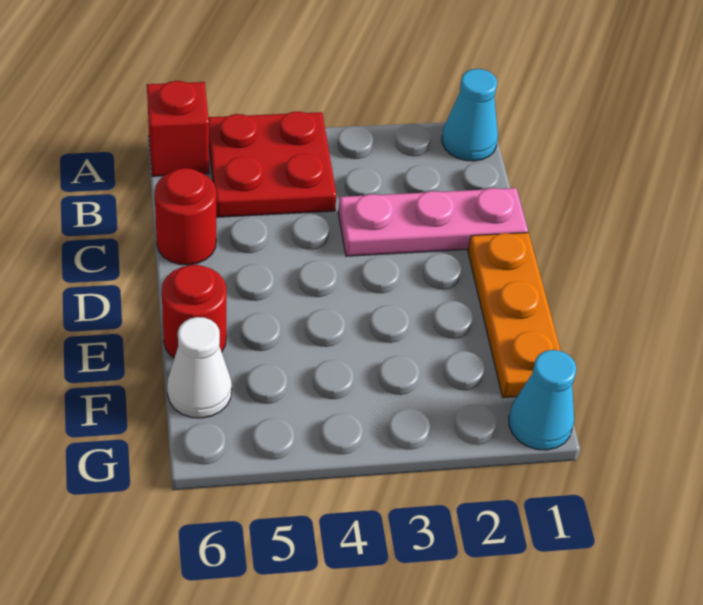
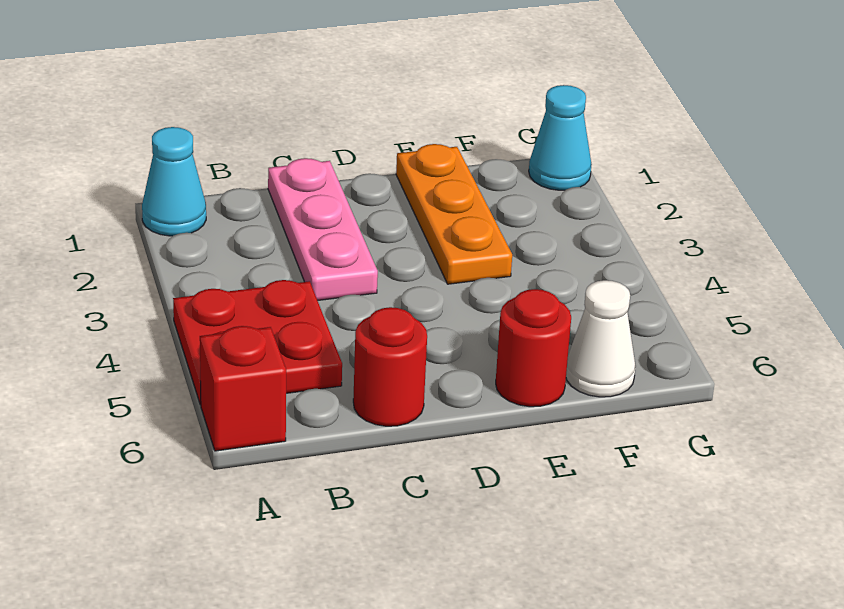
orange 1x3 plate [468,233,561,398] -> orange 1x3 plate turned to [396,144,512,284]

